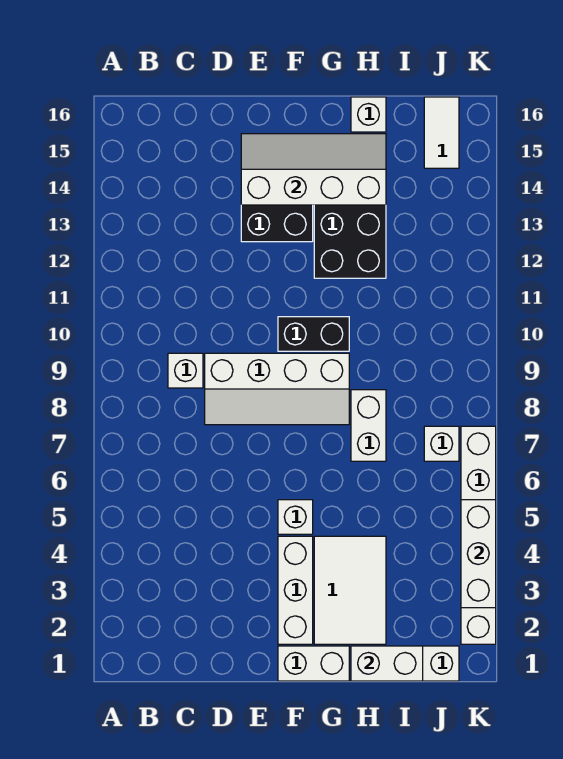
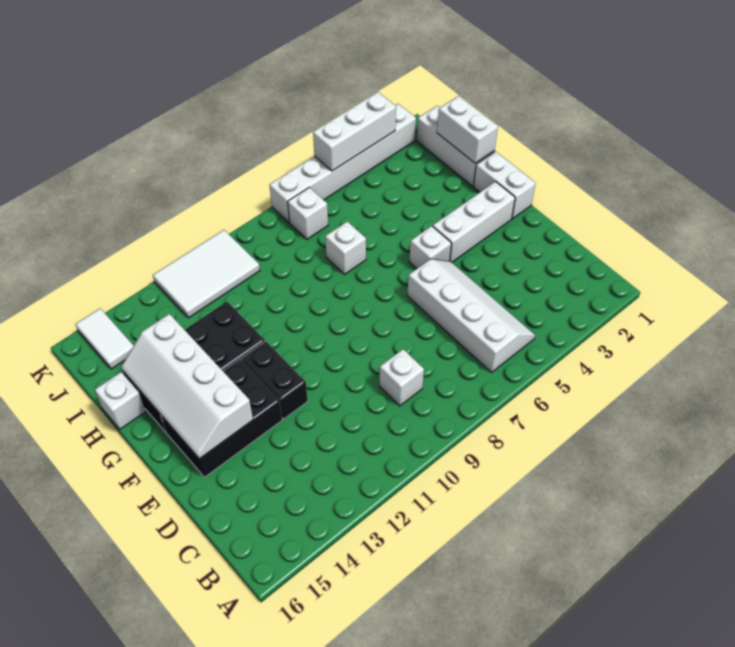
white 2x4 slope [205,353,349,425] -> white 2x4 slope moved to [407,259,535,373]
black 1x2 brick [278,317,349,351] -> black 1x2 brick moved to [242,341,308,419]
white 2x3 tile [314,536,386,644] -> white 2x3 tile moved to [153,230,260,318]
white 1x2 brick [351,390,386,461] -> white 1x1 brick [325,222,366,274]
white 1x2 tile [424,97,459,168] -> white 1x2 tile turned to [76,308,134,369]

